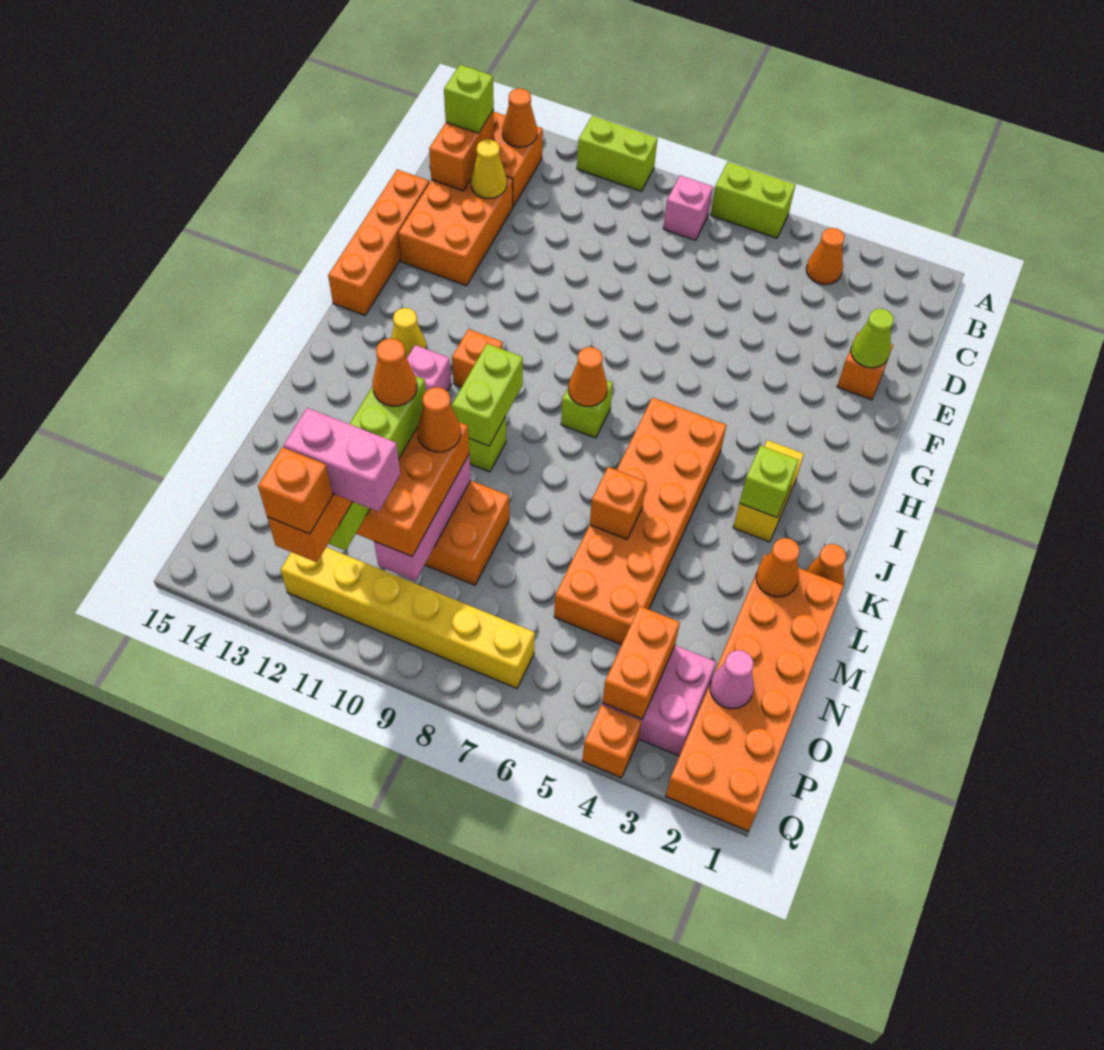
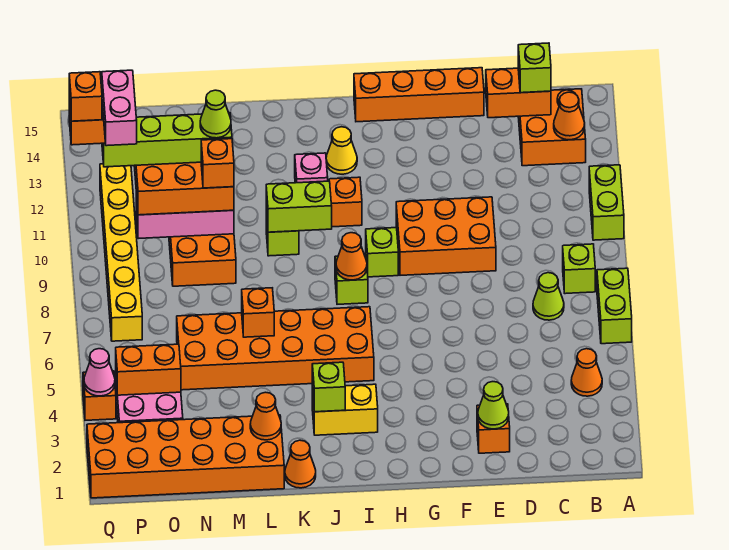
pink 1x1 brick [663,175,713,240] -> lime 1x1 brick [563,244,595,294]
none -> lime 1x1 cone [533,273,564,320]
orange 2x3 brick [398,177,513,286] -> orange 2x3 brick moved to [396,197,496,275]
yellow 1x1 cone [471,139,507,198] -> none
none -> lime 1x1 brick [366,228,398,277]
orange 1x1 cone [418,387,461,452] -> orange 1x1 brick [201,139,234,188]
orange 1x1 cone [373,338,417,406] -> lime 1x1 cone [200,90,231,138]
pink 1x1 cone [710,650,754,709] -> pink 1x1 cone moved to [84,349,115,396]

